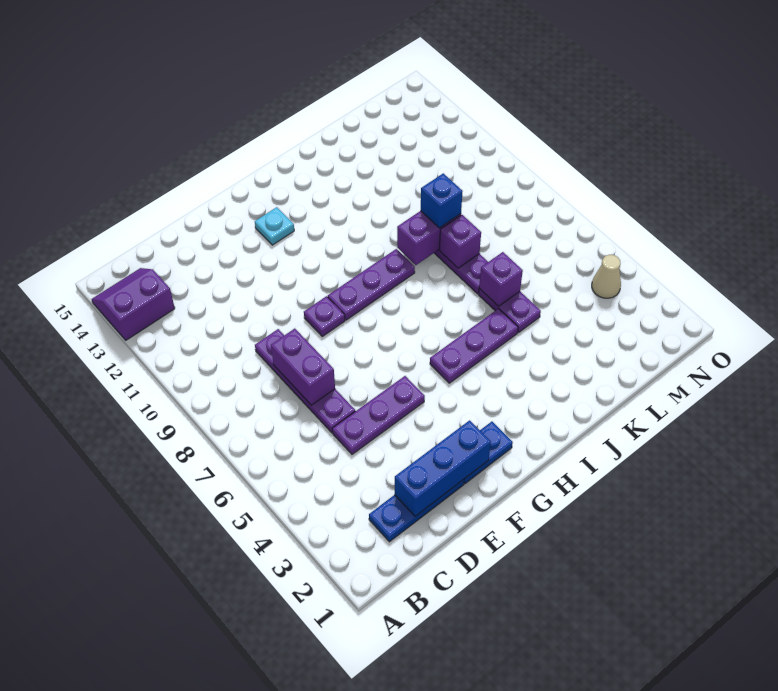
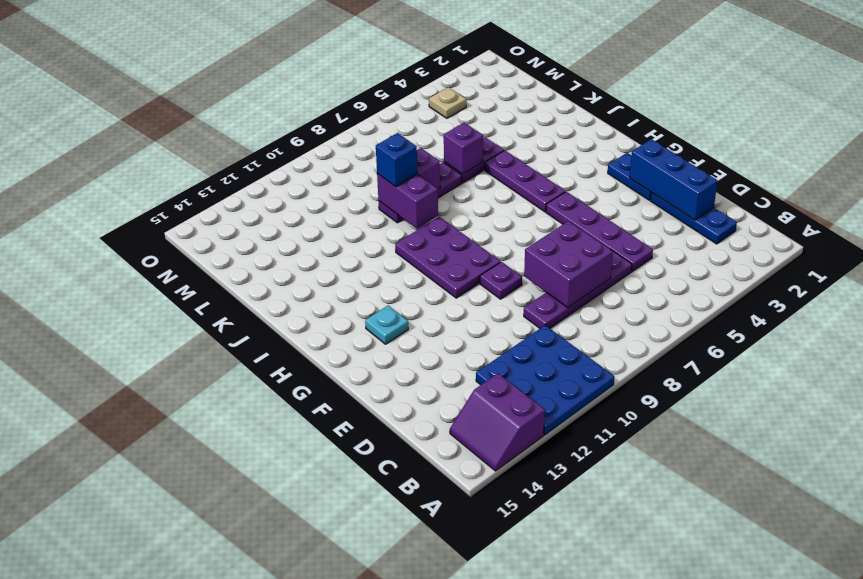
none -> blue 3x3 plate [476,325,614,435]
purple 1x3 plate [332,376,425,454] -> purple 1x4 plate [546,192,653,272]
purple 1x2 brick [271,329,335,405] -> purple 2x2 brick [524,221,613,307]
purple 1x3 plate [328,249,415,320] -> purple 2x3 plate [395,217,501,298]
tan 1x1 cone [592,255,621,298] -> tan 1x1 plate [429,87,466,118]

